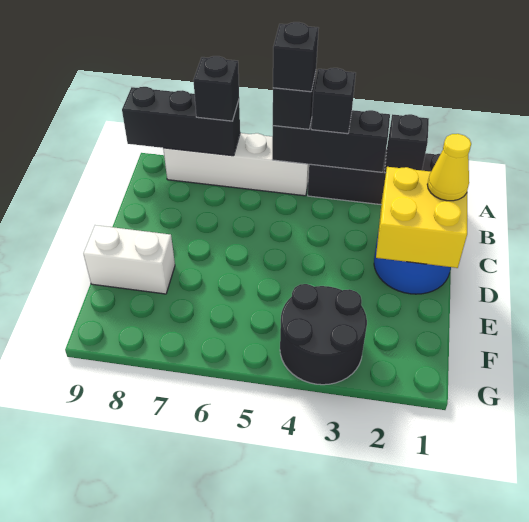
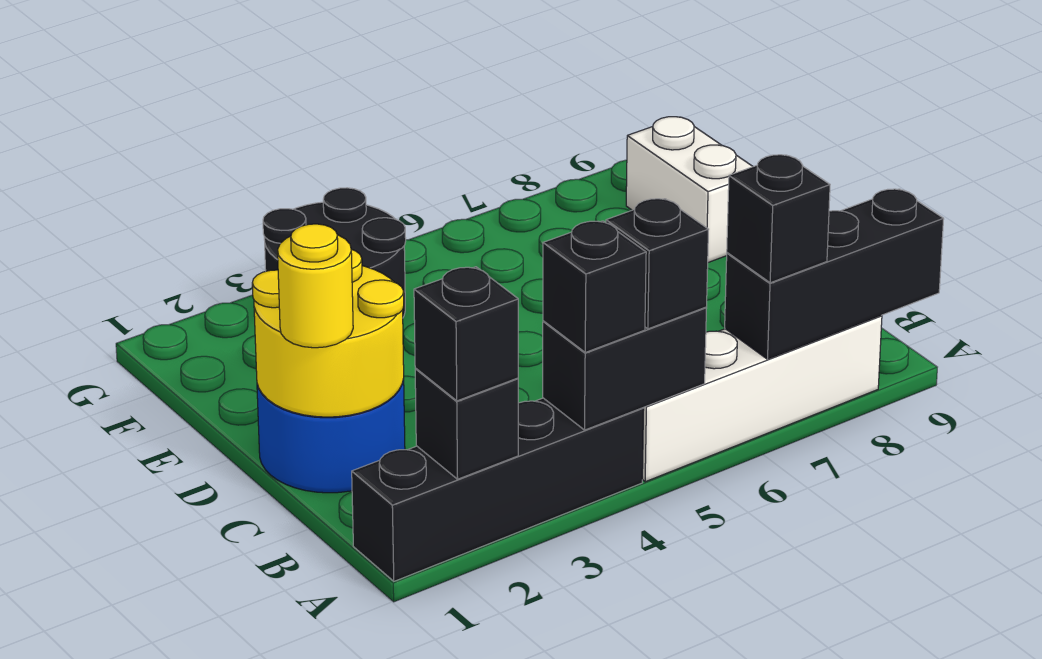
black 1x3 brick [272,110,390,172] -> black 1x2 brick [543,307,707,430]
black 1x1 brick [273,22,318,92] -> black 1x1 brick moved to [414,267,518,401]
yellow 2x2 brick [376,167,467,268] -> yellow 2x2 round brick [252,250,404,417]
yellow 1x1 cone [427,134,471,201] -> yellow 1x1 round brick [278,224,353,348]
white 1x2 brick [83,225,175,294] -> white 1x2 brick turned to [626,117,753,262]

